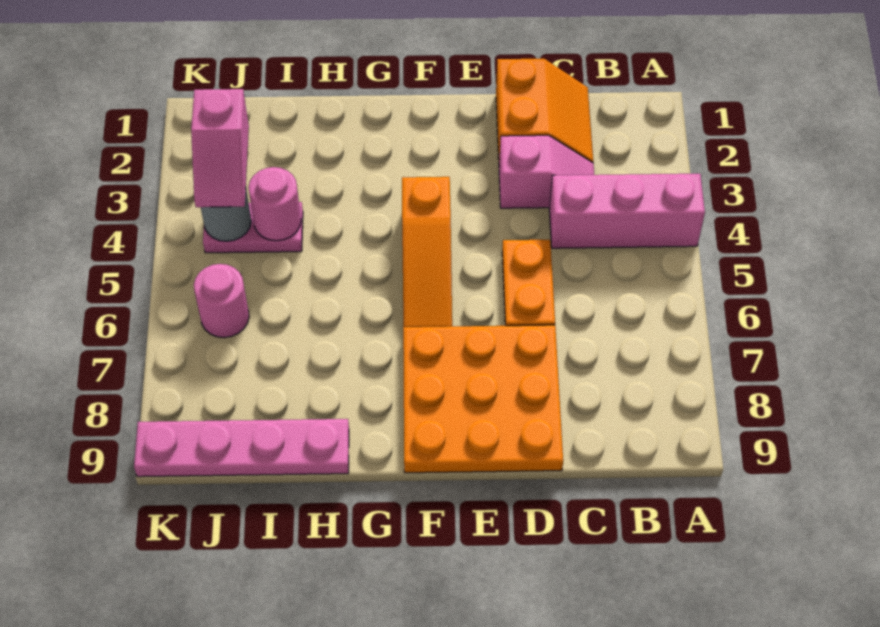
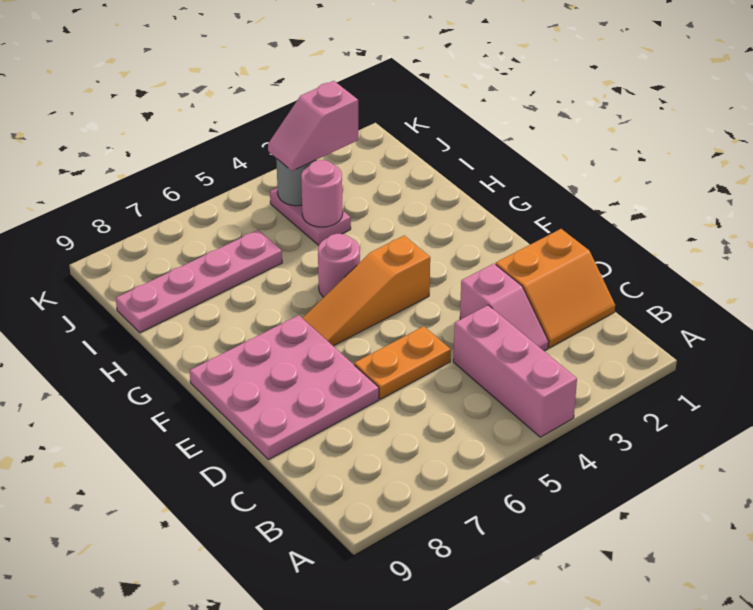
orange 3x3 plate [403,325,563,473] -> pink 3x3 plate [190,315,379,460]
pink 1x4 plate [134,419,349,477] -> pink 1x4 plate turned to [116,230,282,333]
pink 1x1 round brick [194,264,249,338] -> pink 1x1 round brick moved to [318,234,360,297]

